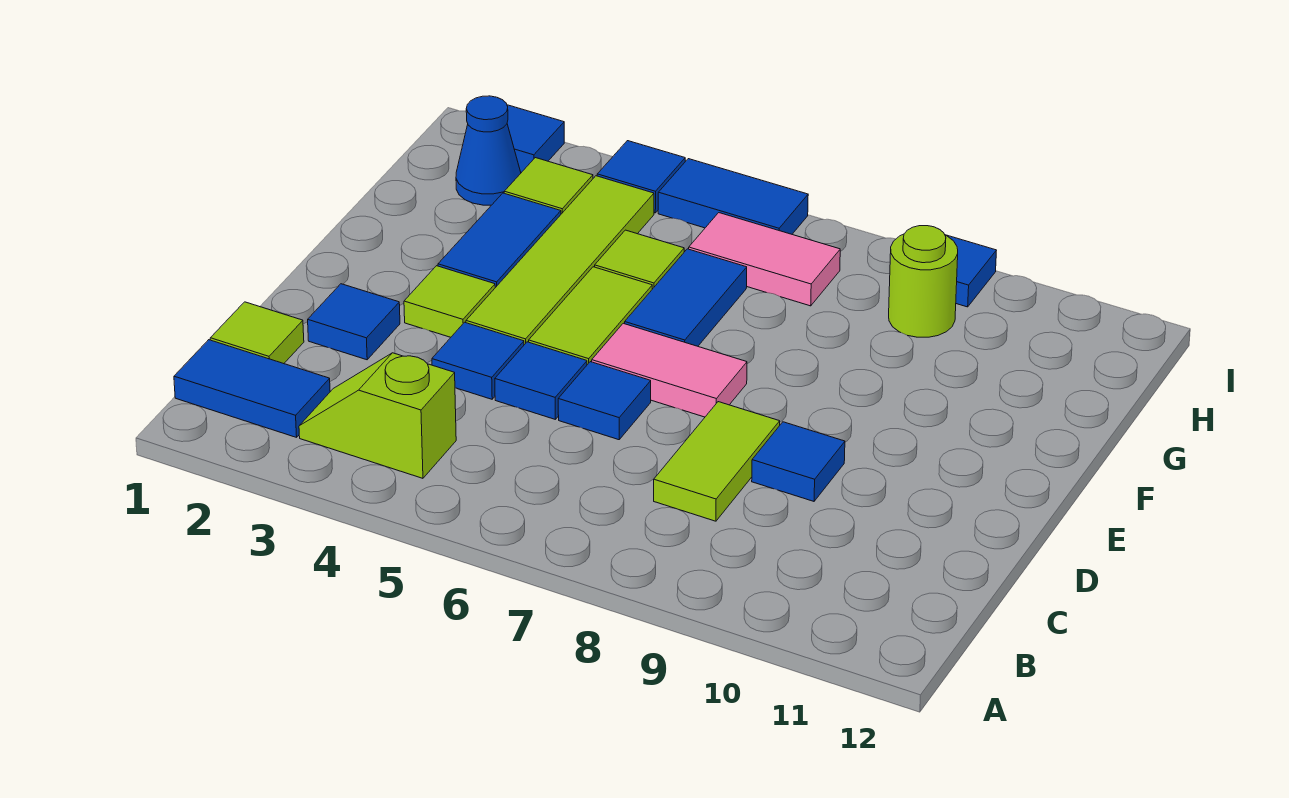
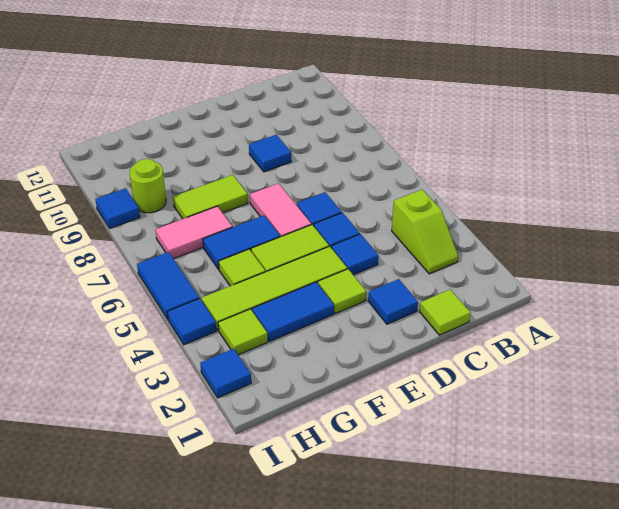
blue 1x2 tile [174,340,330,437] -> none
lime 1x2 tile [654,402,780,521] -> lime 1x2 tile moved to [173,175,248,219]
blue 1x1 cone [456,96,521,205] -> none
pink 1x2 tile [689,213,840,306] -> pink 1x2 tile turned to [155,206,232,259]

